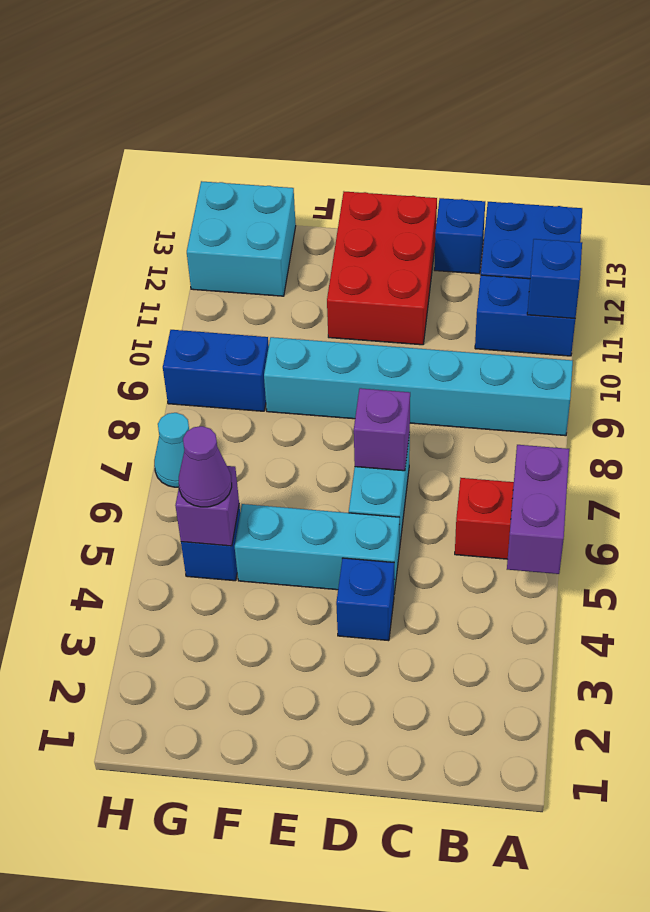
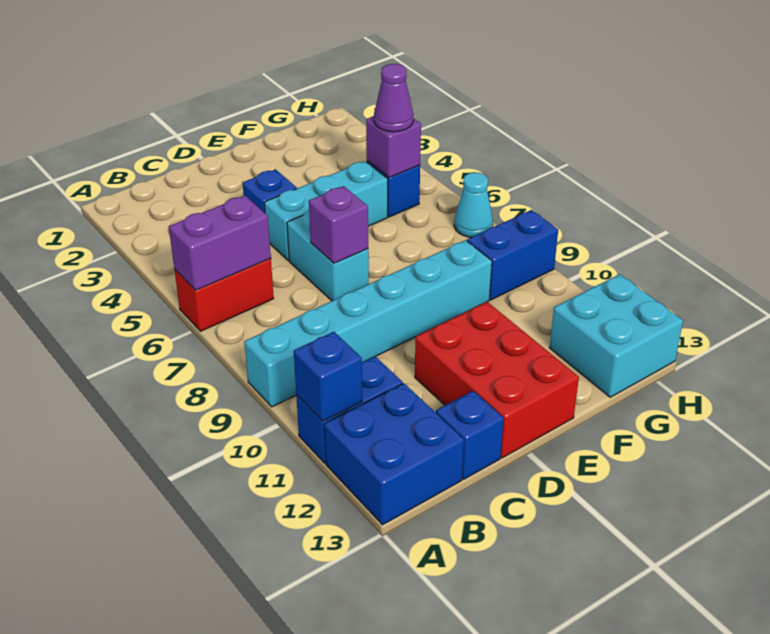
purple 1x2 brick [507,445,569,574] -> purple 1x2 brick turned to [169,196,271,290]

